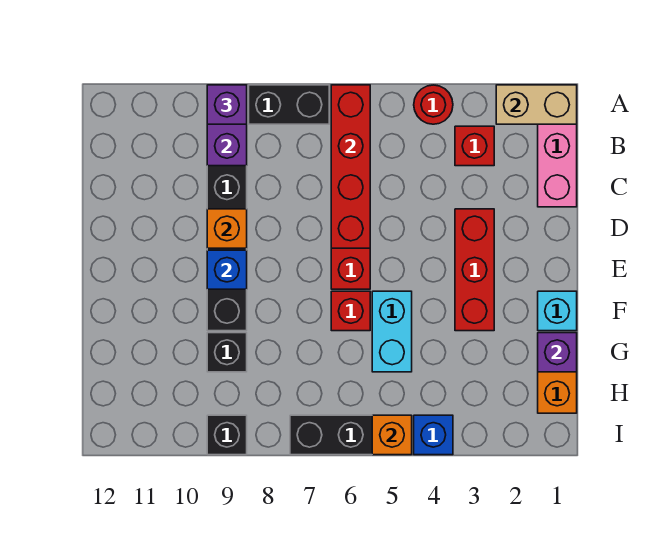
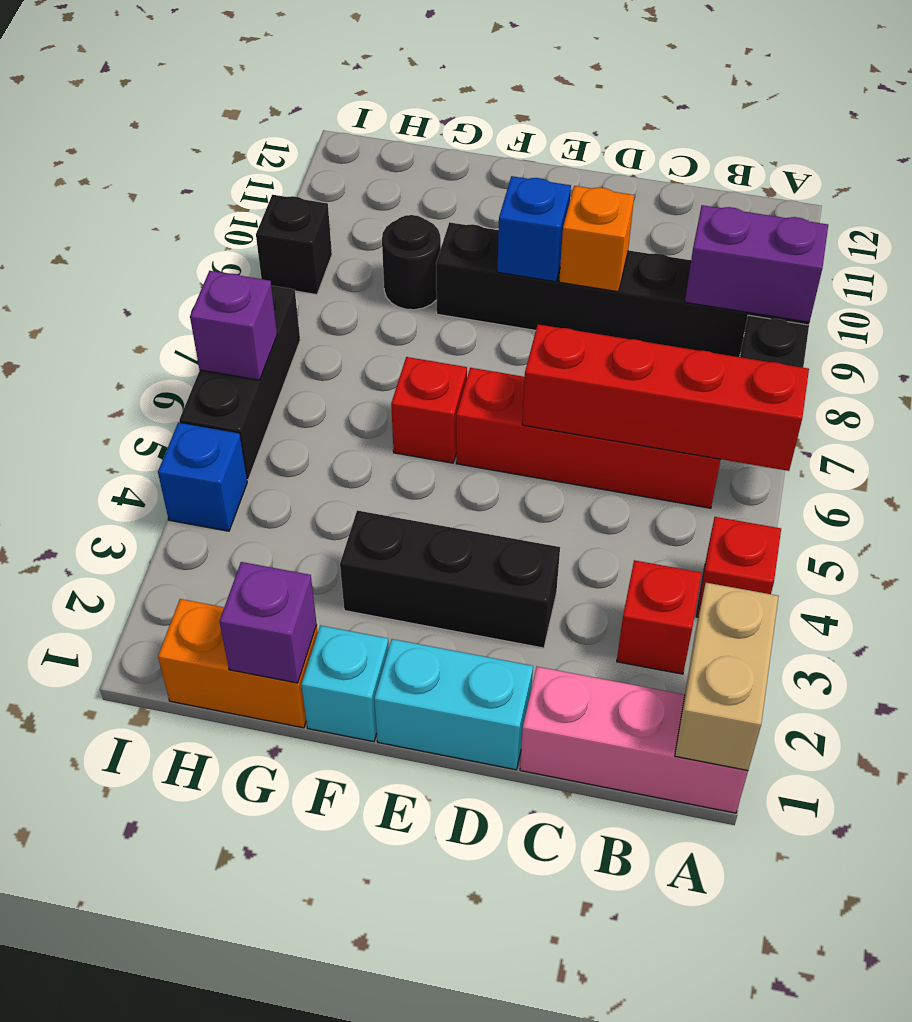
red 1x1 round brick [414,85,453,124] -> red 1x1 brick [696,517,781,617]
purple 1x1 brick [207,85,247,124] -> purple 1x1 brick moved to [190,271,277,380]
red 1x3 brick [455,209,494,331] -> black 1x3 brick [340,511,560,648]
cyan 1x2 brick [372,291,412,372] -> cyan 1x2 brick moved to [374,639,533,770]
black 1x1 brick [207,333,247,372] -> black 1x1 round brick [382,215,441,310]
orange 1x1 brick [372,415,412,455] -> none

